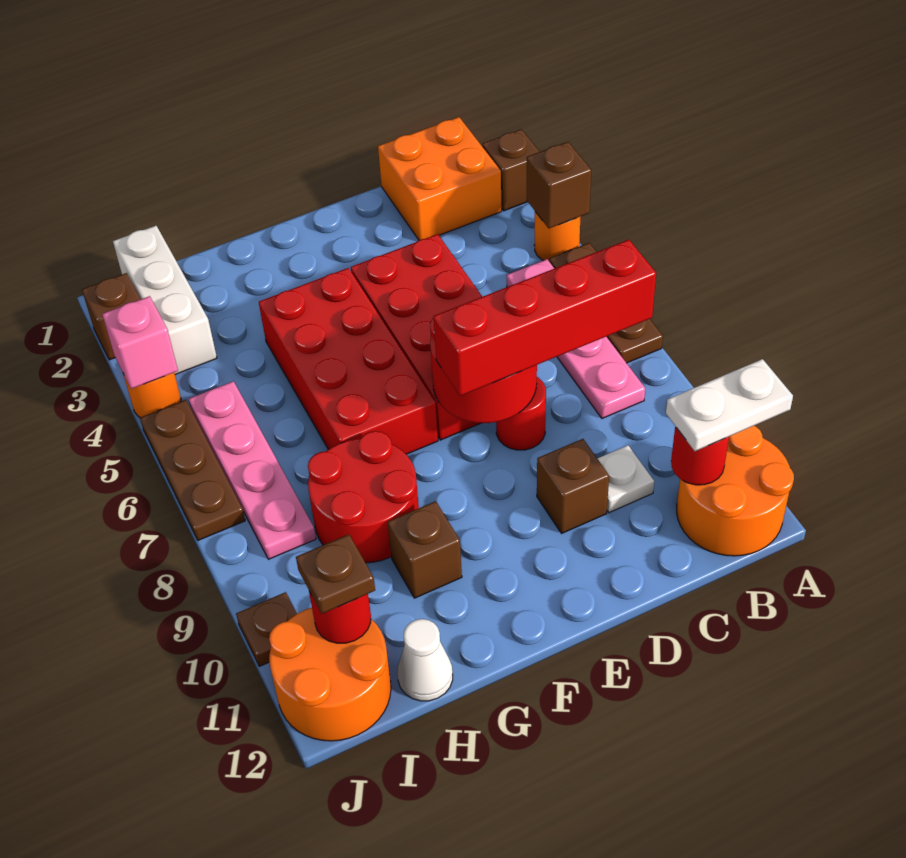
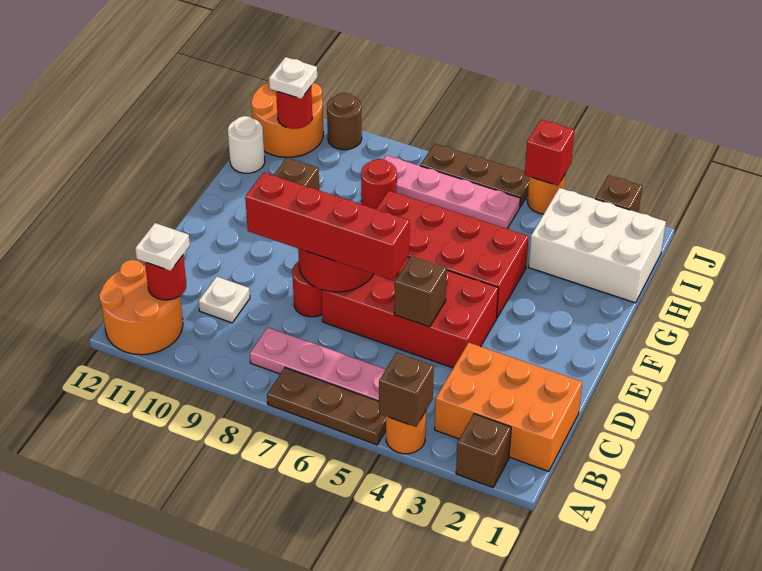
white 1x2 plate [666,359,793,451] -> white 1x1 plate [135,223,190,271]
orange 2x2 brick [378,117,501,240] -> orange 2x3 brick [435,342,582,471]
red 1x4 brick [434,240,656,396] -> red 1x4 brick turned to [245,172,410,280]
brown 1x1 brick [537,439,609,534] -> brown 1x1 brick moved to [394,256,447,327]
red 2x2 round brick [308,431,419,563] -> red 1x1 round brick [361,159,397,209]
white 1x1 cone [397,619,453,701] -> white 1x1 round brick [228,116,265,173]
white 1x3 brick [113,226,217,374] -> white 2x3 brick [529,188,666,303]
brown 1x1 plate [296,534,375,614] -> white 1x1 plate [269,57,317,99]
pink 1x1 brick [102,296,178,389] -> red 1x1 brick [525,120,575,185]
brown 1x1 plate [236,592,297,666] -> brown 1x1 round brick [327,93,362,150]

